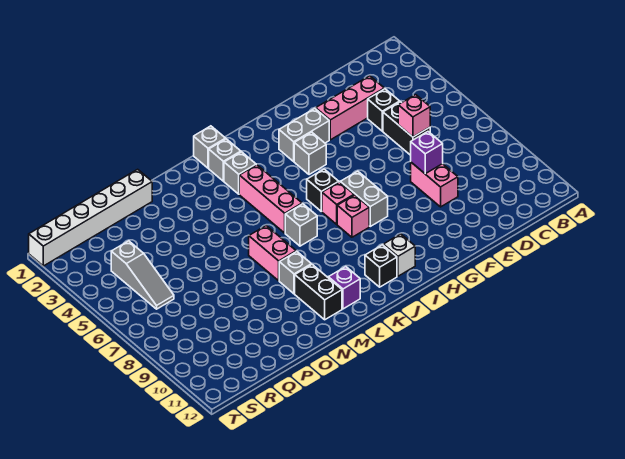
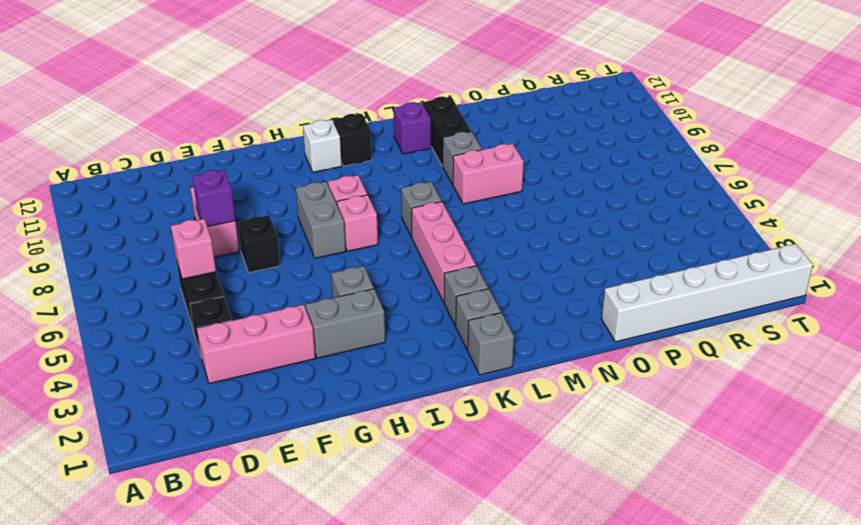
black 1x1 brick [307,169,339,211] -> black 1x1 brick moved to [238,215,280,273]
pink 1x2 brick [249,226,296,281] -> pink 1x2 brick turned to [453,144,524,204]
grey 1x3 slope [111,241,174,309] -> none

